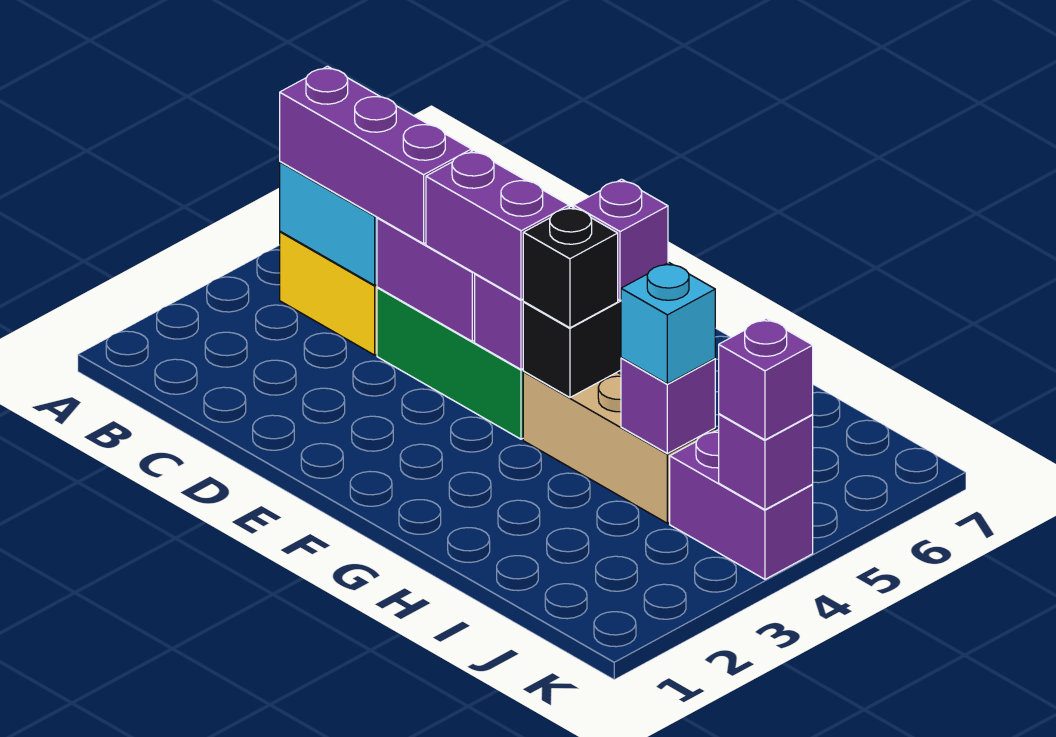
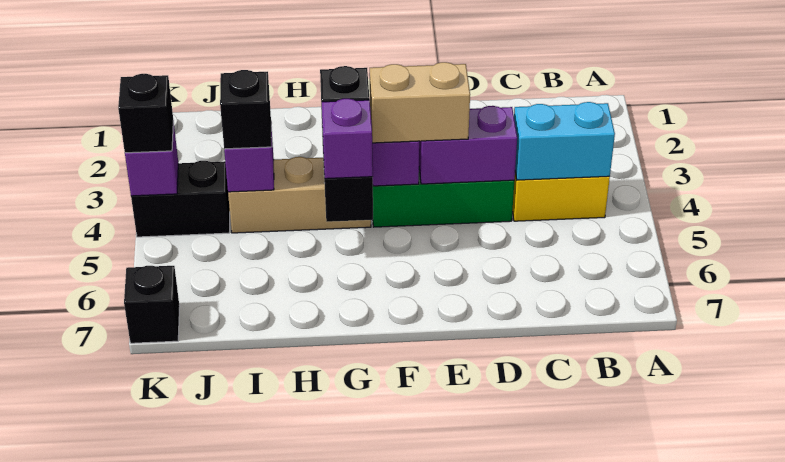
purple 1x3 brick [280,66,471,244] -> none
purple 1x2 brick [426,150,569,300] -> tan 1x2 brick [370,62,470,143]
cyan 1x1 brick [621,263,715,384] -> black 1x1 brick [220,70,271,149]
purple 1x2 brick [670,430,813,579] -> black 1x2 brick [131,161,230,237]
purple 1x1 brick [719,319,813,440] -> black 1x1 brick [118,74,173,153]
none -> black 1x1 brick [124,266,180,343]

